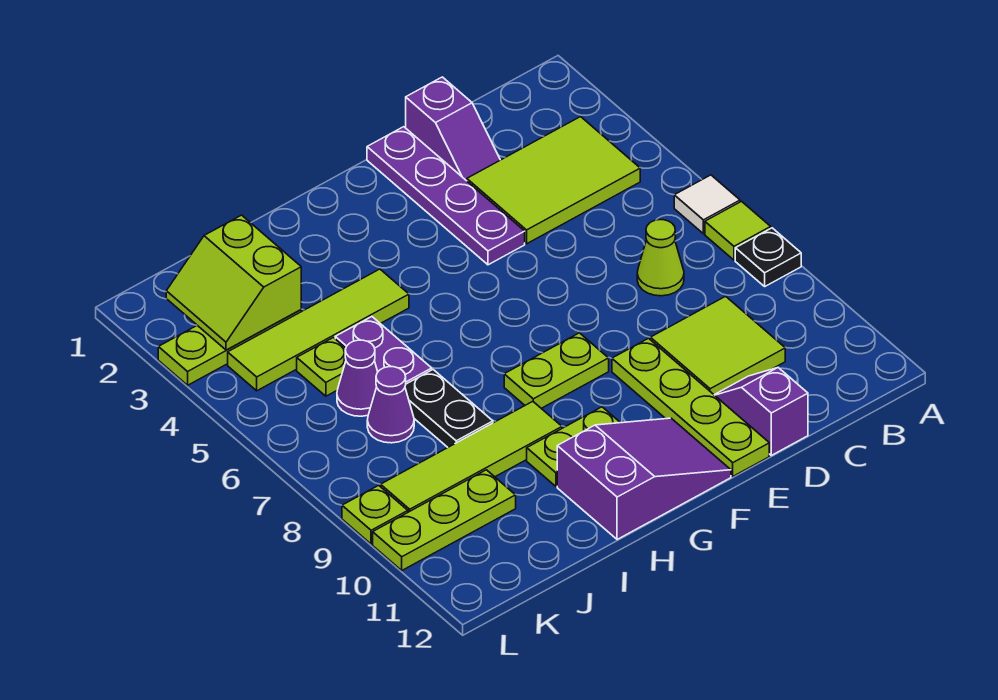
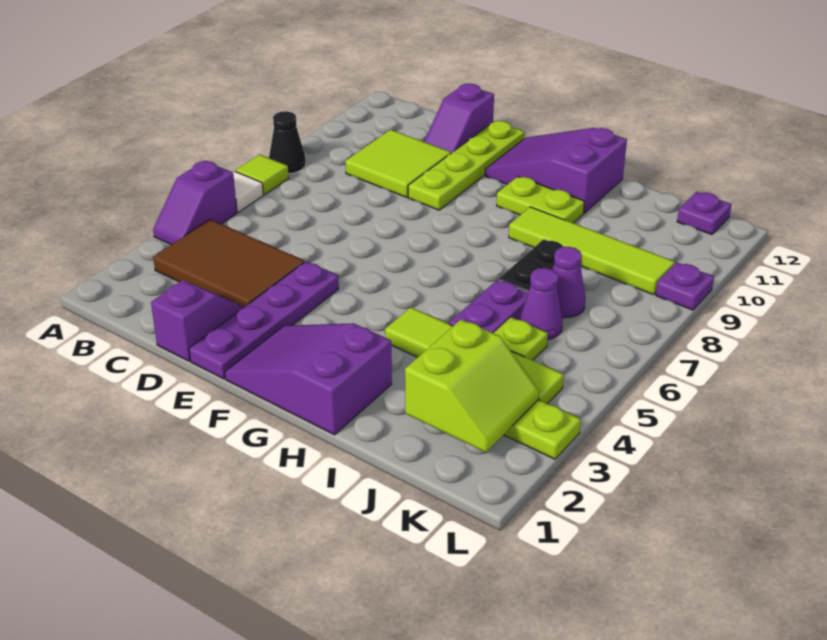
none -> purple 1x2 slope [153,161,237,245]
black 1x1 plate [735,228,801,286] -> black 1x1 cone [269,111,306,174]
lime 2x3 tile [467,117,640,244] -> brown 2x3 tile [153,219,304,307]
lime 1x1 cone [637,220,684,296] -> none
none -> purple 2x3 slope [225,323,392,435]
lime 1x2 plate [504,333,609,408] -> none
lime 1x3 plate [373,470,516,570] -> none
none -> purple 1x1 plate [677,192,732,235]
lime 1x1 plate [342,485,408,544] -> purple 1x1 plate [656,262,714,310]

